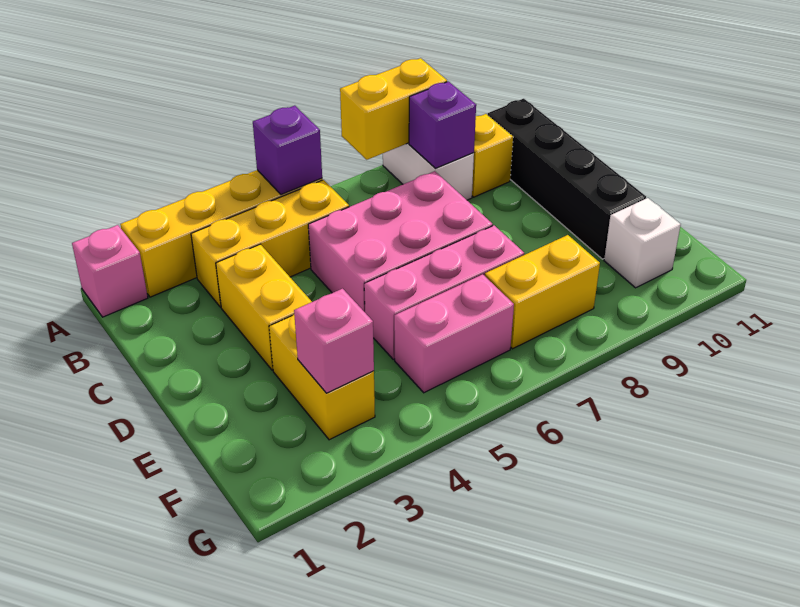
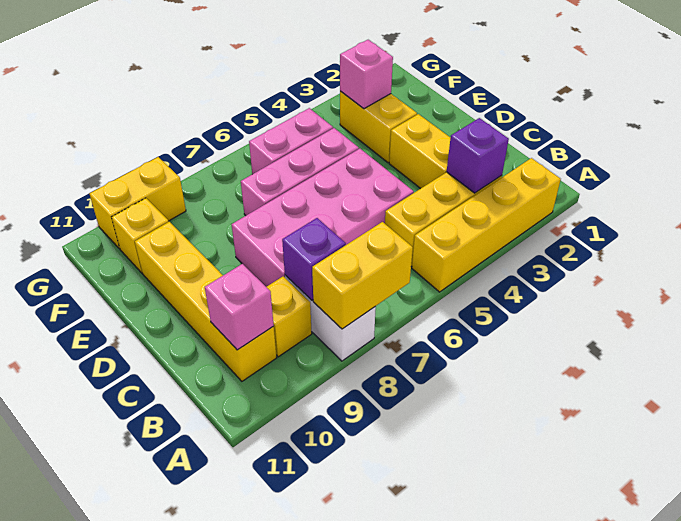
pink 1x1 brick [72,225,148,317] -> pink 1x1 brick moved to [205,264,274,350]
purple 1x1 brick [253,106,322,194] -> purple 1x1 brick moved to [447,118,509,193]
black 1x4 brick [488,99,646,259] -> yellow 1x4 brick [135,222,277,381]
pink 2x3 brick [308,171,493,312] -> pink 2x4 brick [232,149,414,287]
yellow 1x2 brick [485,235,600,349] -> yellow 1x2 brick moved to [89,157,186,249]
white 1x1 brick [604,198,681,288] -> yellow 1x1 brick [112,198,169,273]

